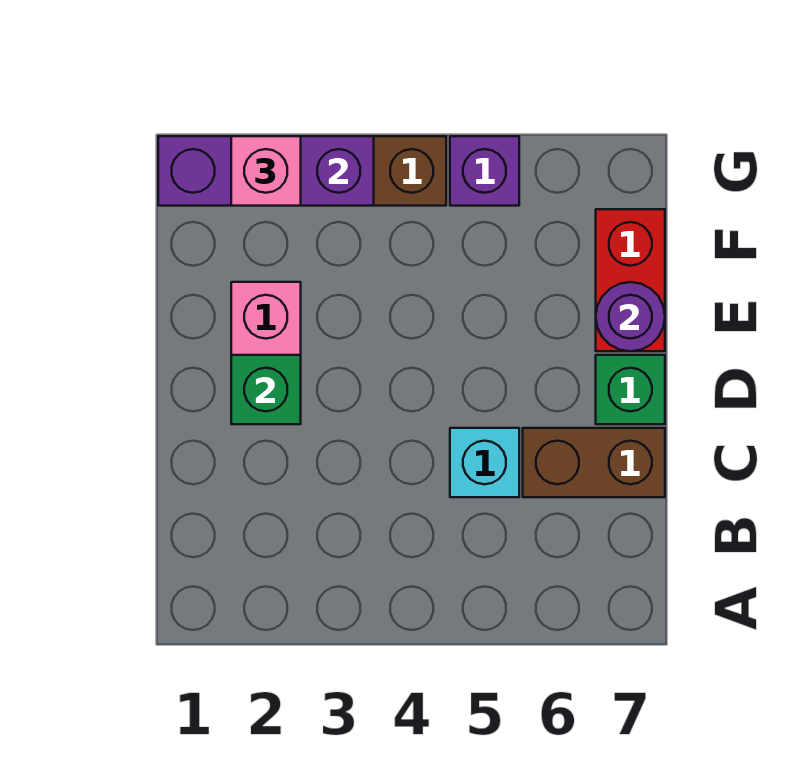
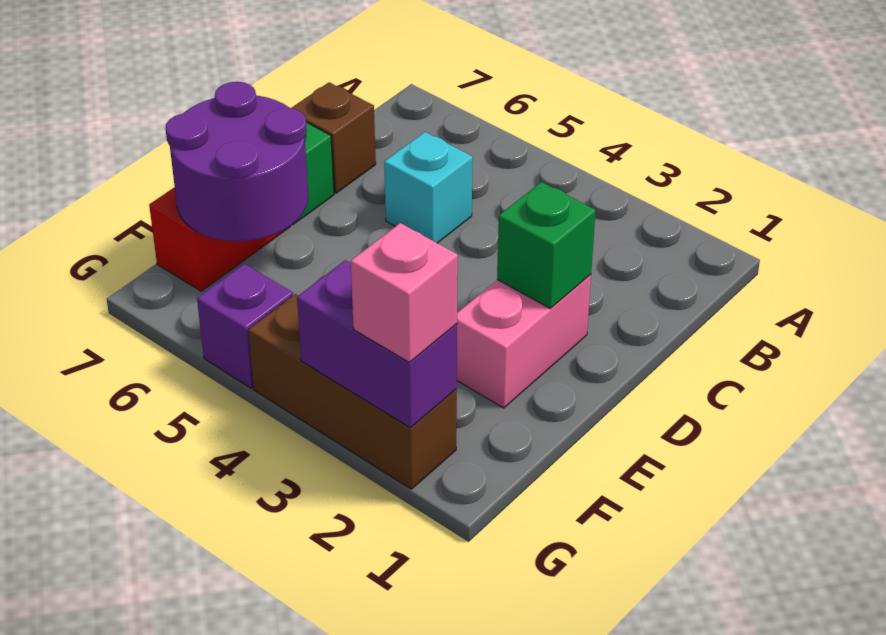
brown 1x2 brick [523,428,665,497] -> brown 1x1 brick [291,82,376,193]
purple 1x1 round brick [596,282,665,351] -> purple 2x2 round brick [165,82,308,241]
purple 1x3 brick [158,136,374,206] -> purple 1x2 brick [297,260,457,428]

